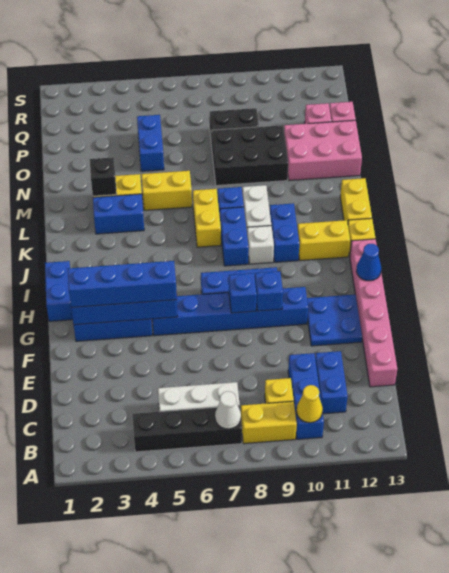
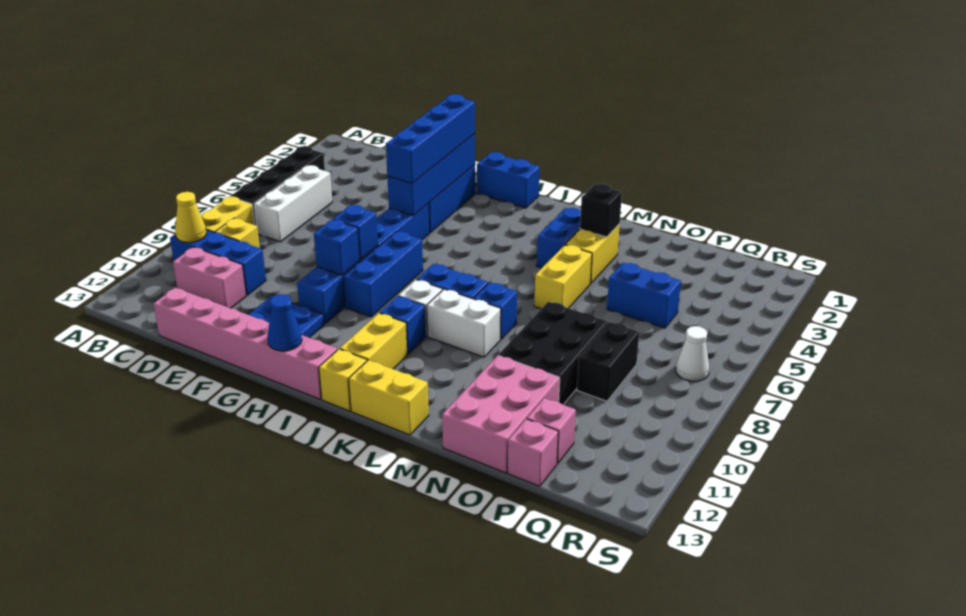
white 1x1 cone [215,391,241,429] -> white 1x1 cone moved to [676,326,709,381]
blue 1x2 brick [315,351,348,414] -> pink 1x2 brick [173,247,246,308]
blue 1x2 brick [270,203,299,262] -> blue 1x1 brick [380,296,426,354]
yellow 1x2 brick [193,189,221,247] -> none

